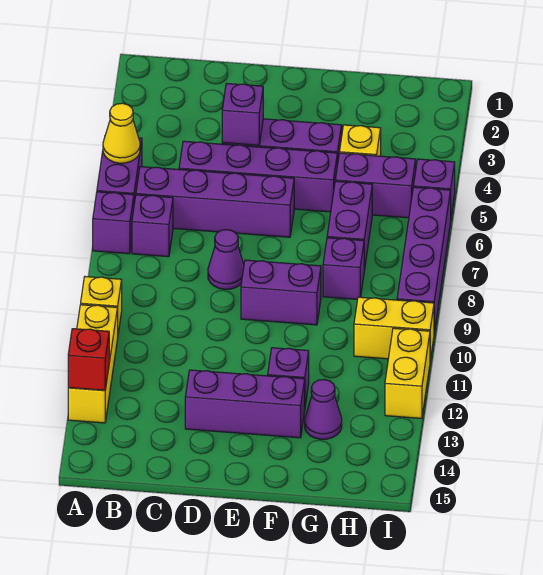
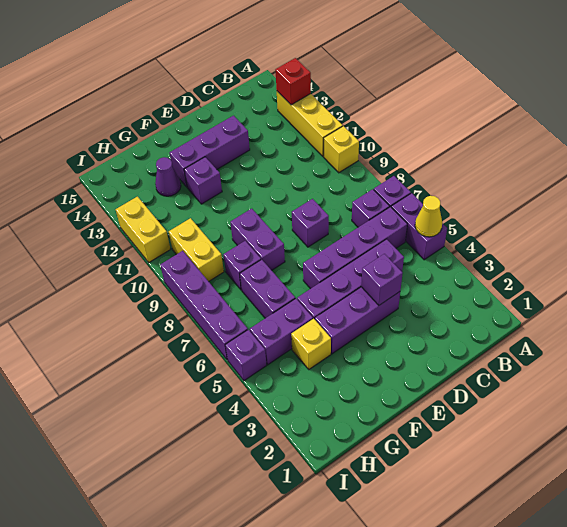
purple 1x1 cone [208,230,244,289] -> purple 1x1 brick [292,199,329,247]
purple 1x2 brick [241,260,321,325] -> purple 1x2 brick turned to [230,209,285,270]
yellow 1x2 brick [354,297,434,360] -> yellow 1x2 brick turned to [169,218,224,281]

